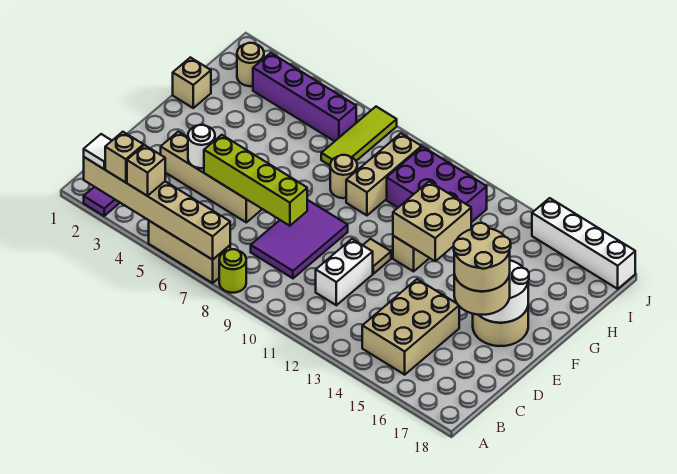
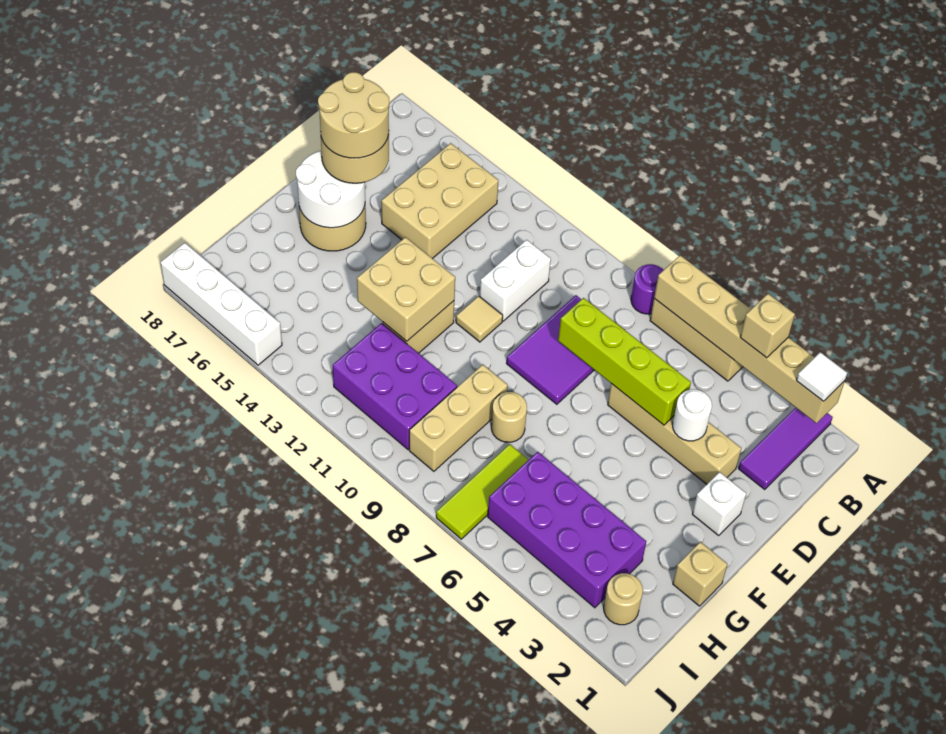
tan 1x1 brick [105,132,143,183] -> none
lime 1x1 round brick [219,249,246,293] -> purple 1x1 round brick [631,264,663,314]
none -> white 1x1 brick [692,472,746,535]
purple 1x4 brick [253,53,356,141] -> purple 2x4 brick [488,452,646,608]

